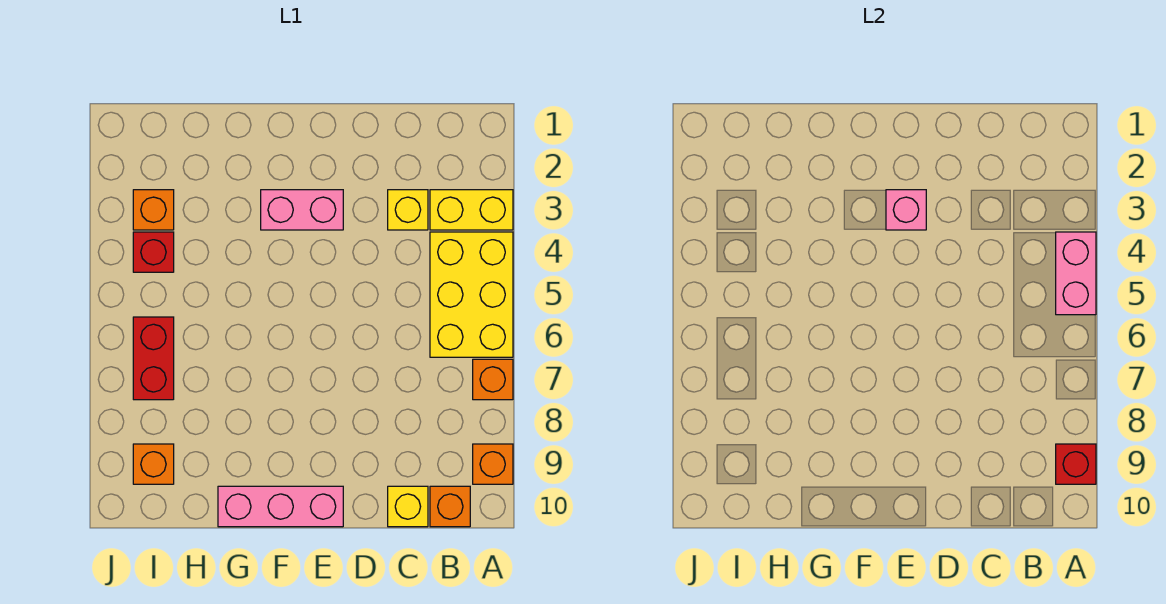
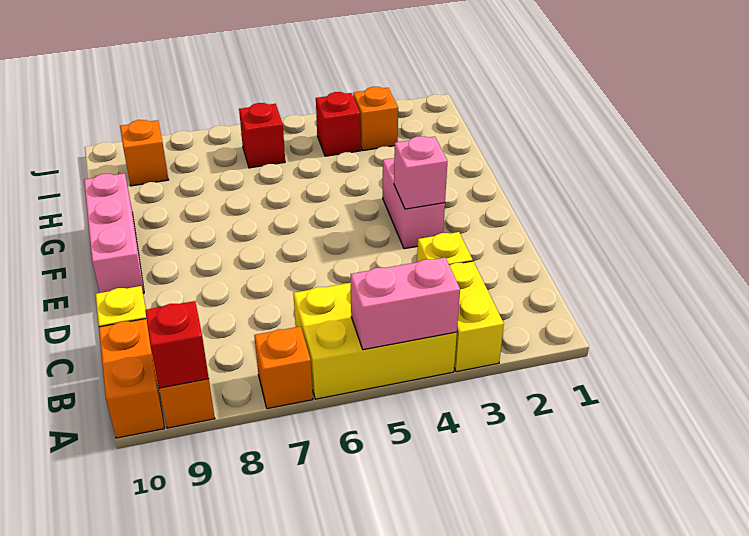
orange 1x1 brick [430,486,470,527] -> orange 1x2 brick [99,319,164,438]
red 1x2 brick [133,317,174,400] -> red 1x1 brick [239,103,285,168]

